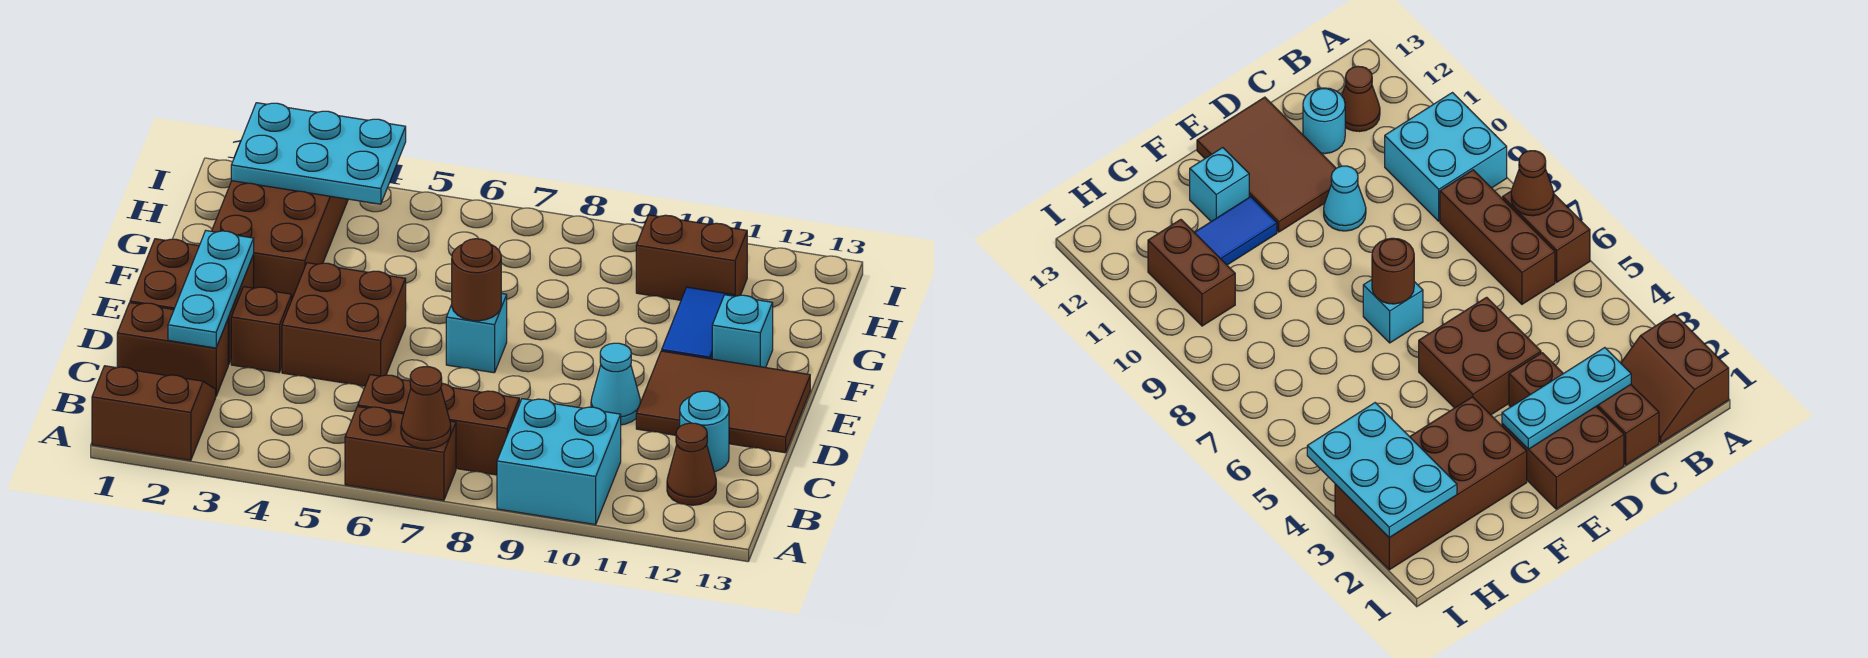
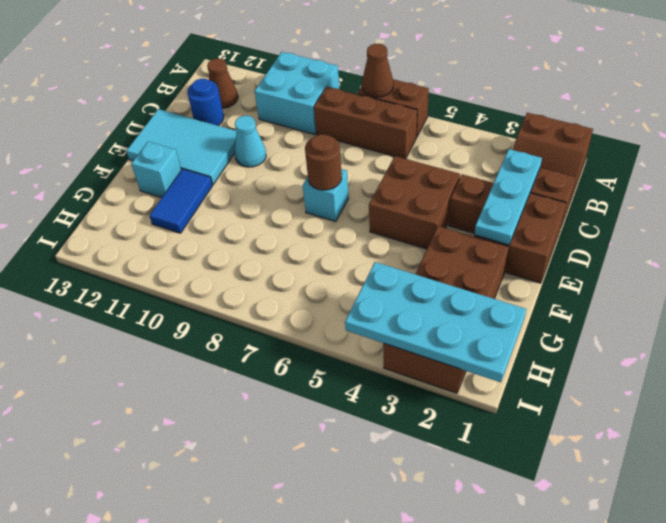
cyan 1x1 round brick [680,391,729,472] -> blue 1x1 round brick [187,79,224,126]
brown 2x3 tile [636,351,810,453] -> cyan 2x3 tile [126,109,237,185]
cyan 2x3 plate [231,103,406,204] -> cyan 2x4 plate [345,262,526,382]
brown 1x2 brick [636,215,747,300] -> none

